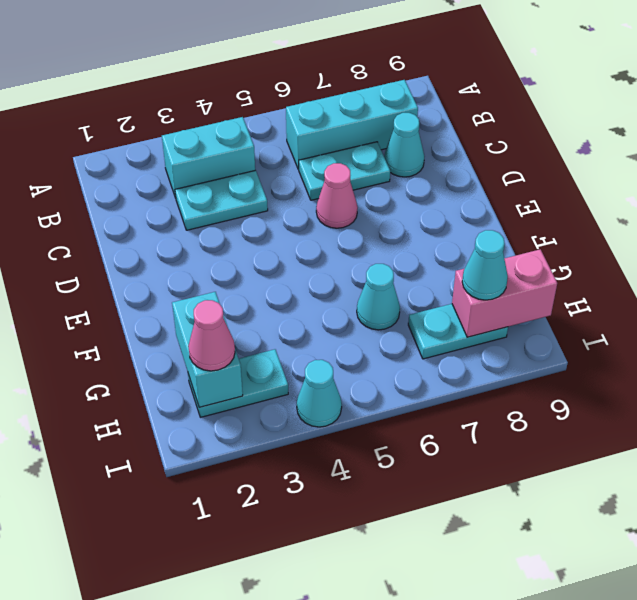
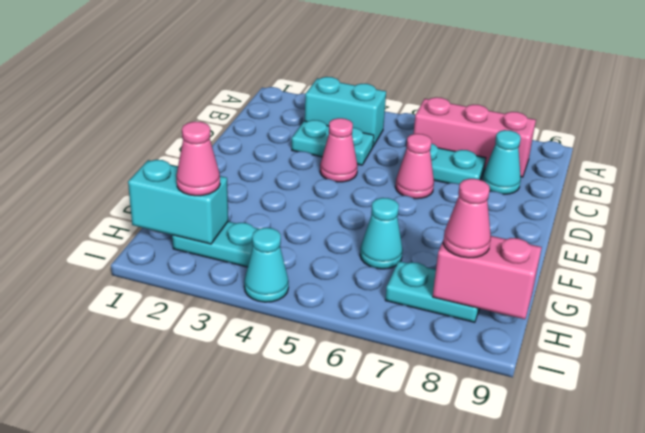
cyan 1x3 brick [286,80,418,169] -> pink 1x3 brick [414,97,536,177]
none -> pink 1x1 cone [320,118,358,182]
cyan 1x2 brick [172,292,243,407] -> cyan 1x2 brick turned to [128,160,228,244]
cyan 1x1 cone [462,230,508,300] -> pink 1x1 cone [443,179,491,258]

